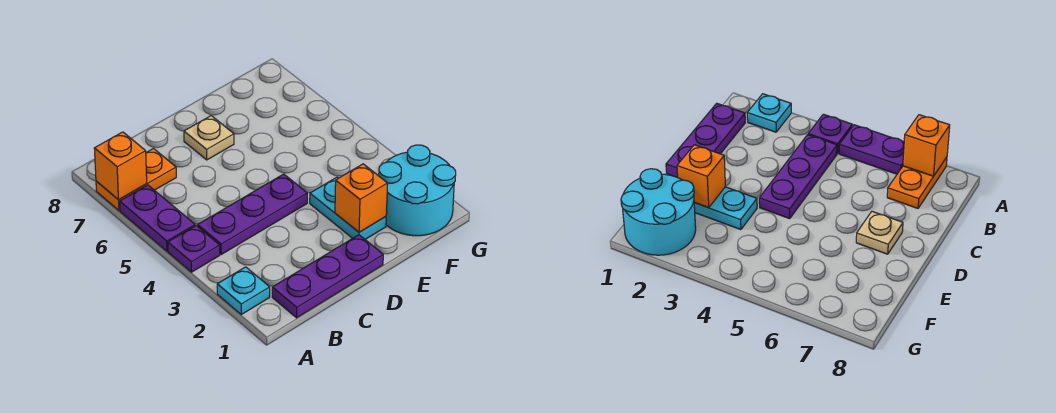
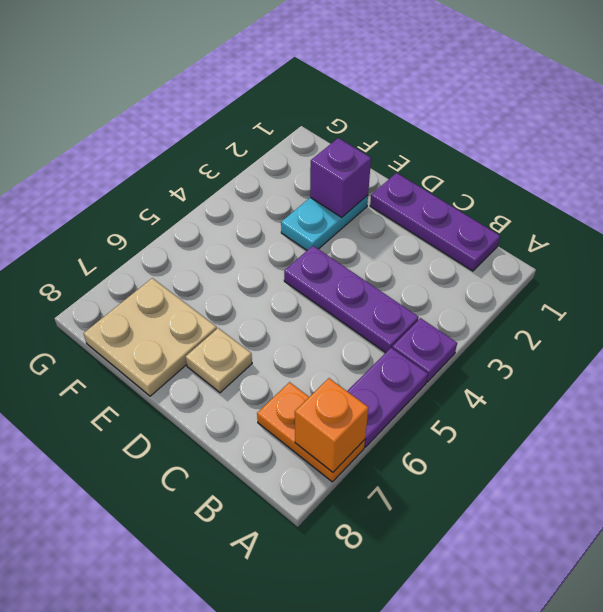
cyan 1x1 plate [217,267,270,314] -> none
orange 1x1 brick [335,164,388,232] -> purple 1x1 brick [310,138,371,217]
none -> tan 2x2 plate [84,278,217,396]
cyan 2x2 round brick [379,145,456,236] -> none

